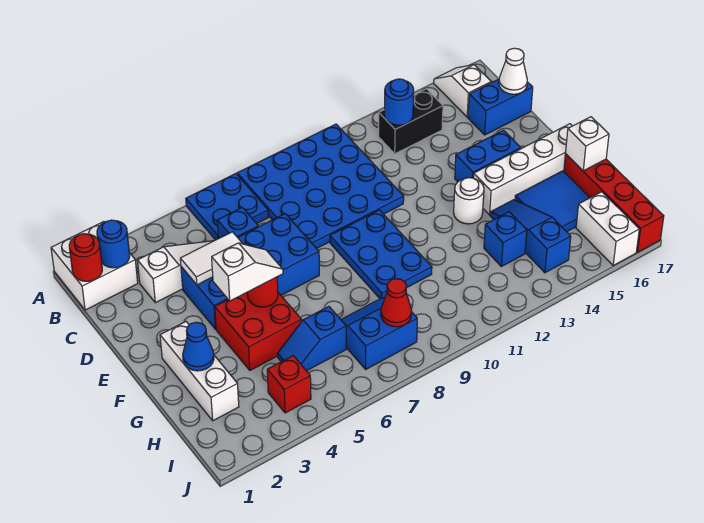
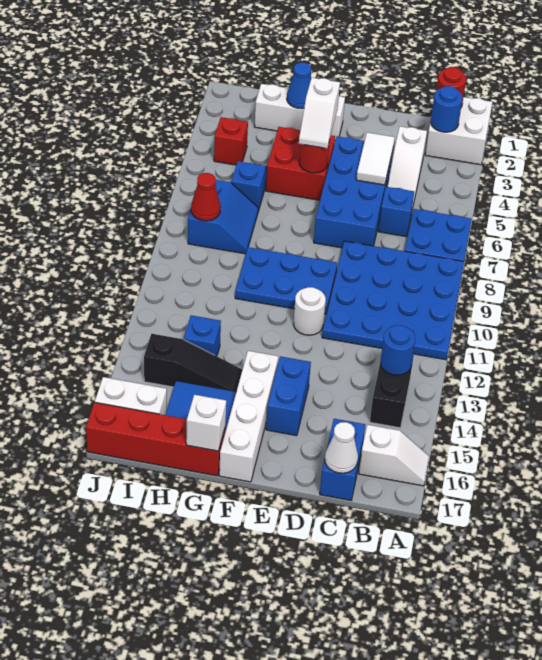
white 1x1 round brick [454,178,484,224] -> white 1x1 round brick moved to [293,287,326,335]
blue 1x3 slope [490,200,571,273] -> black 1x3 slope [144,334,242,391]

